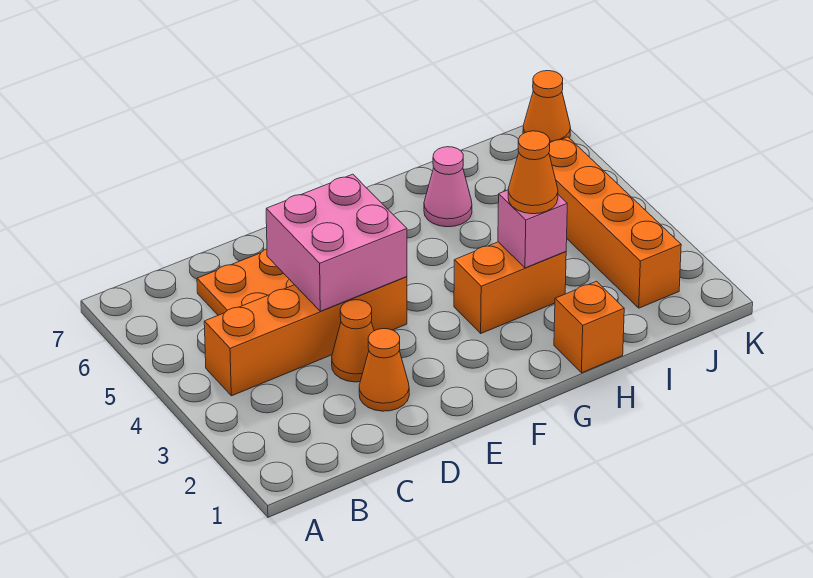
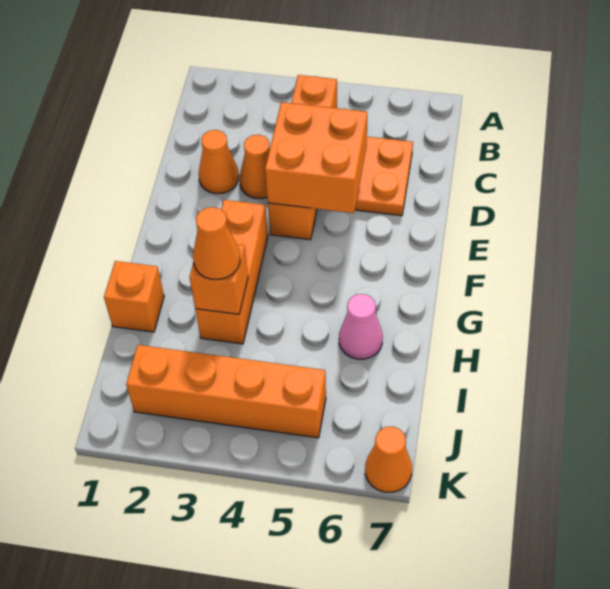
pink 2x2 brick [266,174,407,311] -> orange 2x2 brick [265,102,367,213]
orange 1x2 brick [454,242,566,333] -> orange 1x3 brick [195,200,268,344]
pink 1x1 brick [498,190,567,268] -> orange 1x1 brick [190,244,248,314]

